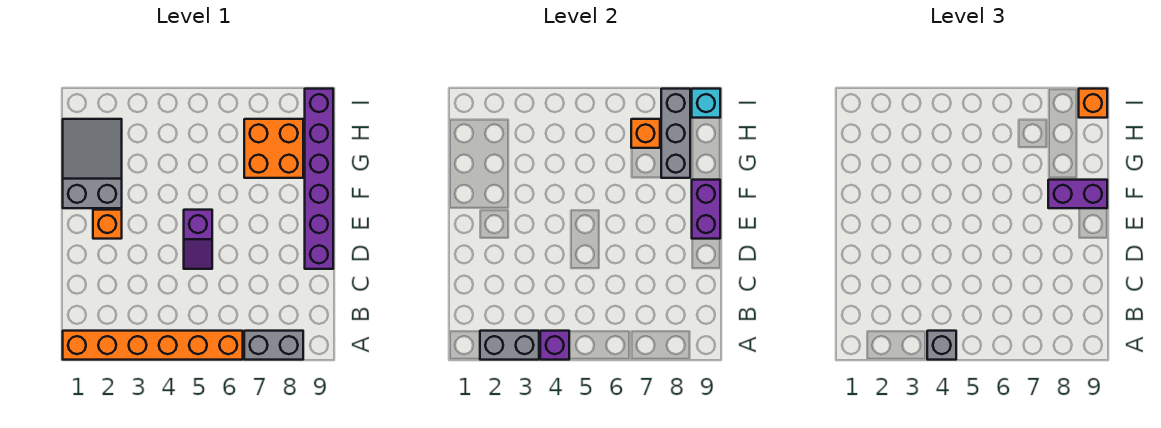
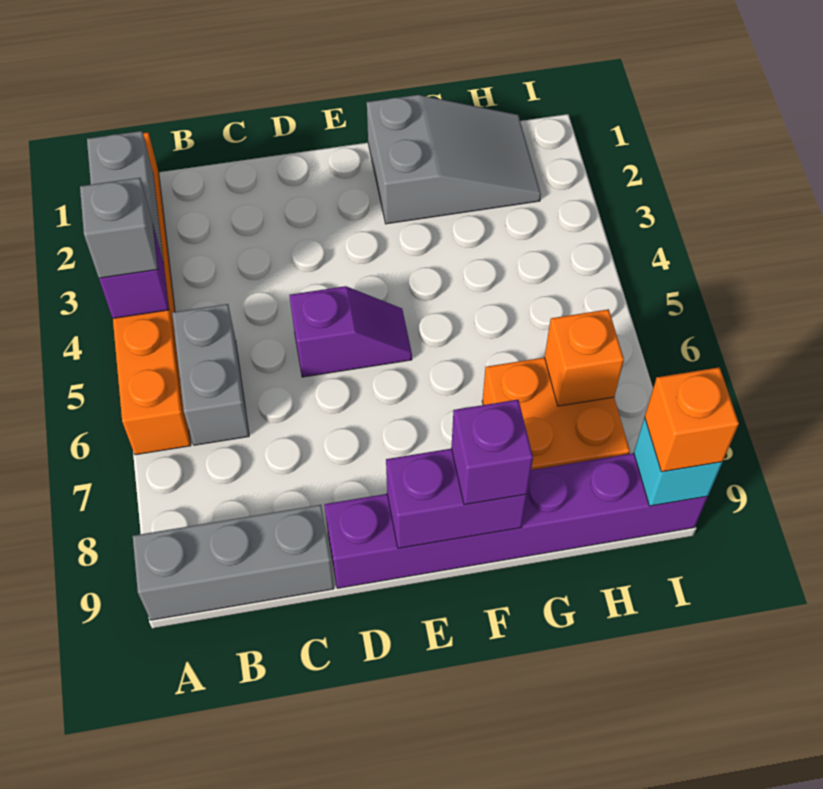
grey 1x2 brick [244,331,303,360] -> grey 1x2 brick moved to [172,304,249,445]
purple 1x2 slope [184,210,212,269] -> purple 1x2 slope turned to [289,286,412,377]
orange 1x1 brick [93,210,122,239] -> none
purple 1x2 brick [1048,180,1107,208] -> purple 1x1 brick [451,400,533,505]
grey 1x3 brick [661,89,690,178] -> grey 1x3 brick moved to [133,505,334,620]

